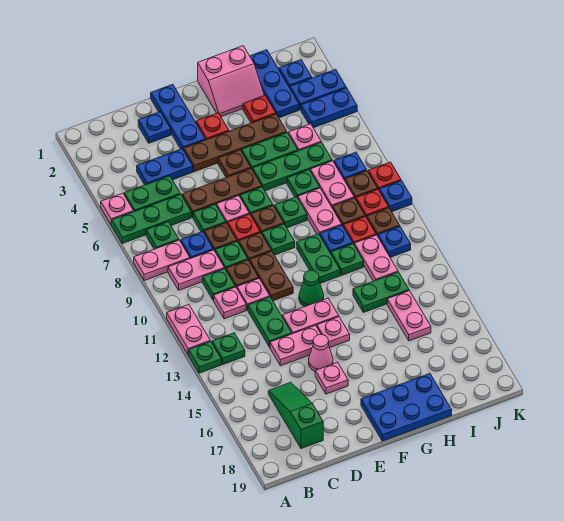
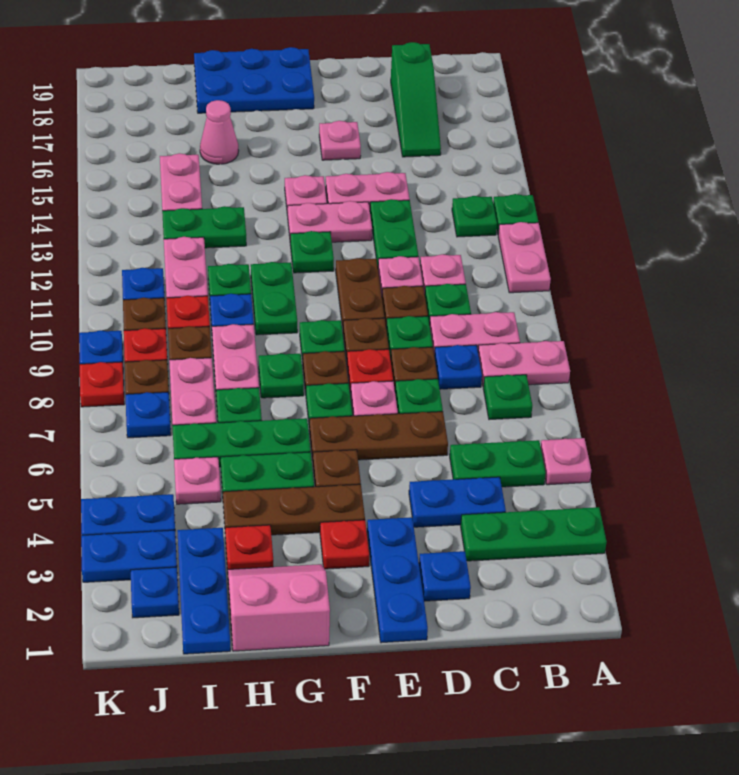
green 1x3 plate [112,194,191,243] -> green 1x3 plate moved to [461,507,607,561]
brown 1x4 plate [184,114,287,172] -> brown 1x3 plate [223,484,365,535]
pink 1x1 cone [309,334,333,371] -> pink 1x1 cone moved to [200,100,239,164]
green 1x1 cone [299,270,324,307] -> green 1x1 plate [290,231,334,273]

